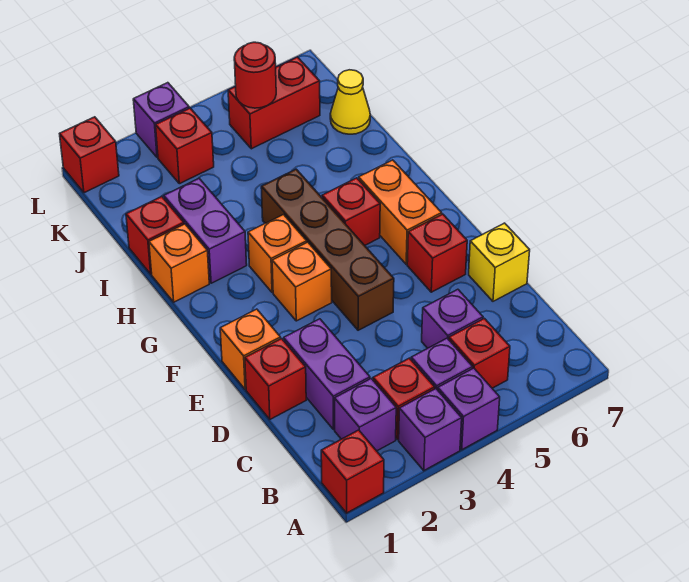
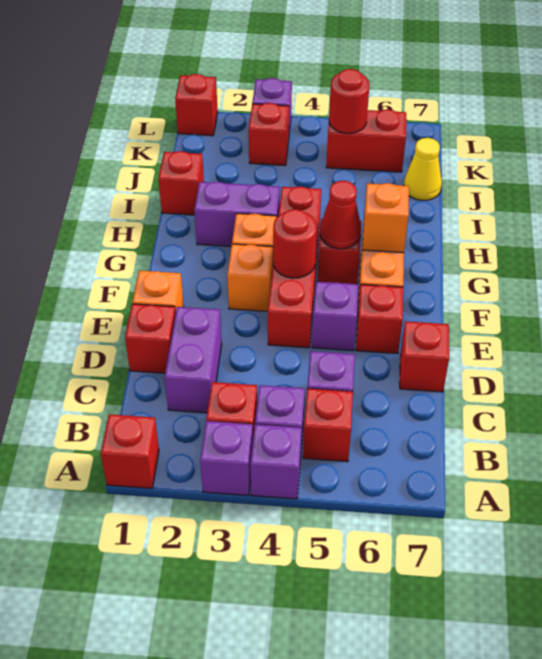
purple 1x1 brick [335,379,396,451] -> purple 1x1 brick moved to [312,282,358,351]
yellow 1x1 brick [469,223,530,301] -> red 1x1 brick [400,321,449,392]
brown 1x4 brick [261,169,394,330] -> red 1x4 brick [268,186,321,348]
none -> red 1x1 round brick [273,209,317,278]
none -> red 1x1 cone [320,181,361,249]
orange 1x1 brick [149,224,209,302] -> orange 1x1 brick moved to [362,183,409,253]
purple 1x2 brick [164,179,247,283] -> purple 1x2 brick turned to [194,182,280,247]

